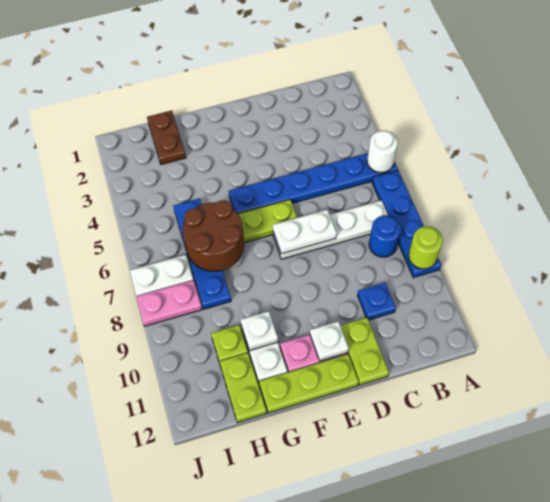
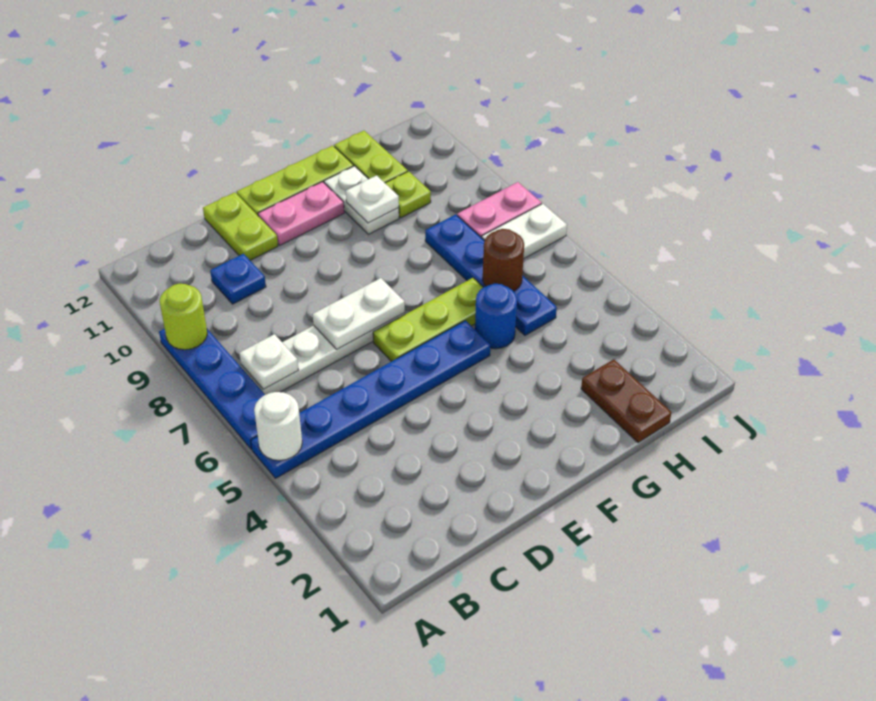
blue 1x1 round brick [369,215,401,257] -> blue 1x1 round brick moved to [475,284,517,349]
white 1x1 plate [310,321,349,361] -> white 1x1 plate moved to [239,334,298,389]
brown 2x2 round brick [183,201,244,271] -> brown 1x1 round brick [483,229,524,291]

